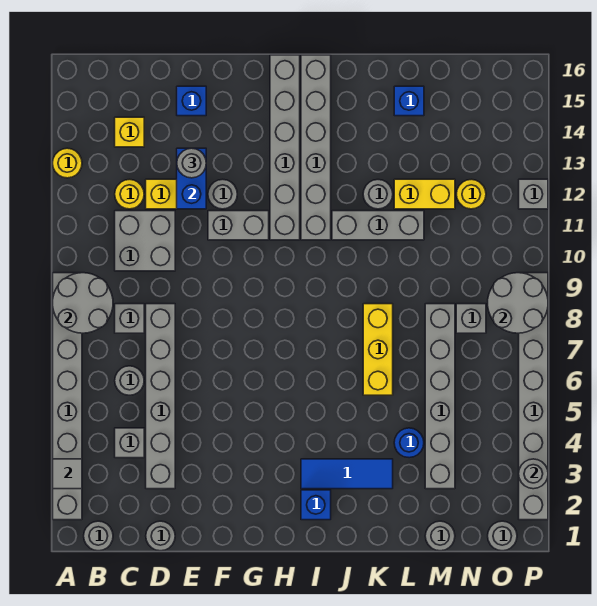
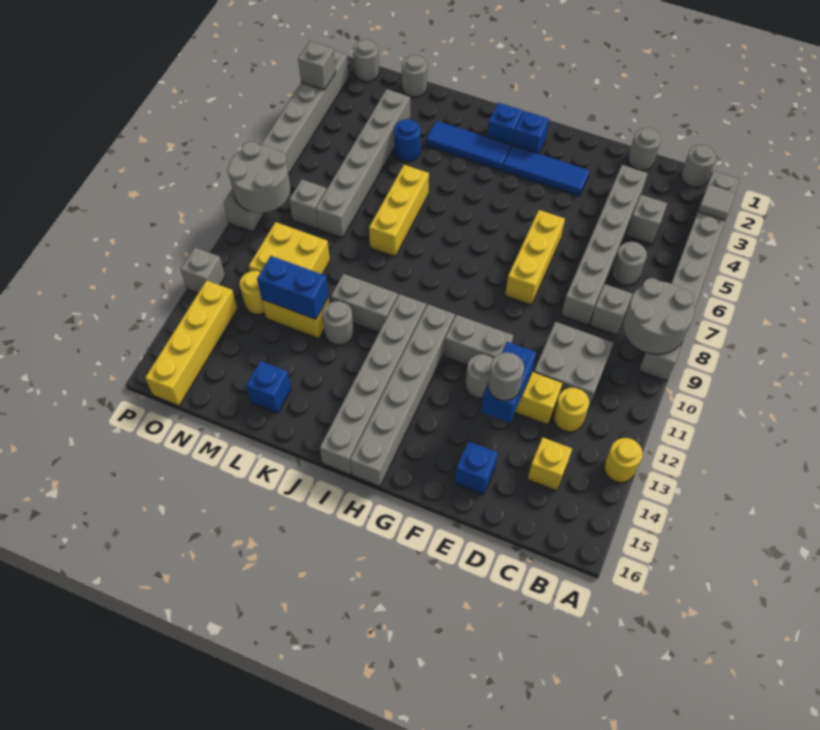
none -> blue 1x3 tile [502,145,590,196]
none -> yellow 1x3 brick [505,210,565,305]
none -> blue 1x1 brick [513,111,549,154]
grey 1x3 brick [332,211,424,240] -> grey 1x2 brick [331,274,398,332]
none -> blue 1x2 brick [257,256,329,319]
none -> yellow 2x2 brick [249,222,330,274]
none -> yellow 1x4 brick [145,280,237,406]
grey 1x1 round brick [519,459,548,489] -> grey 1x1 brick [298,41,336,90]

